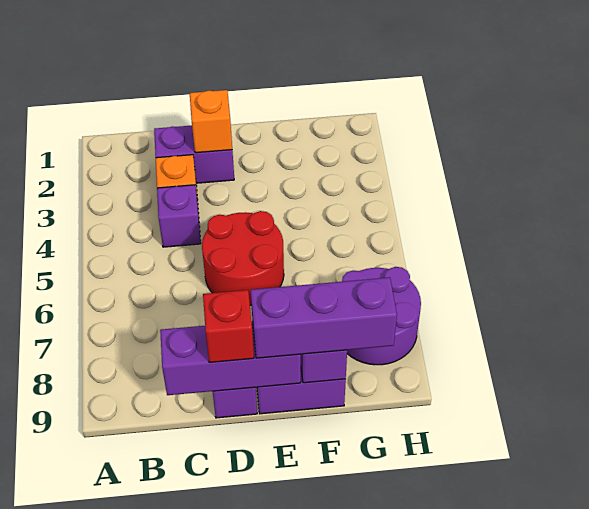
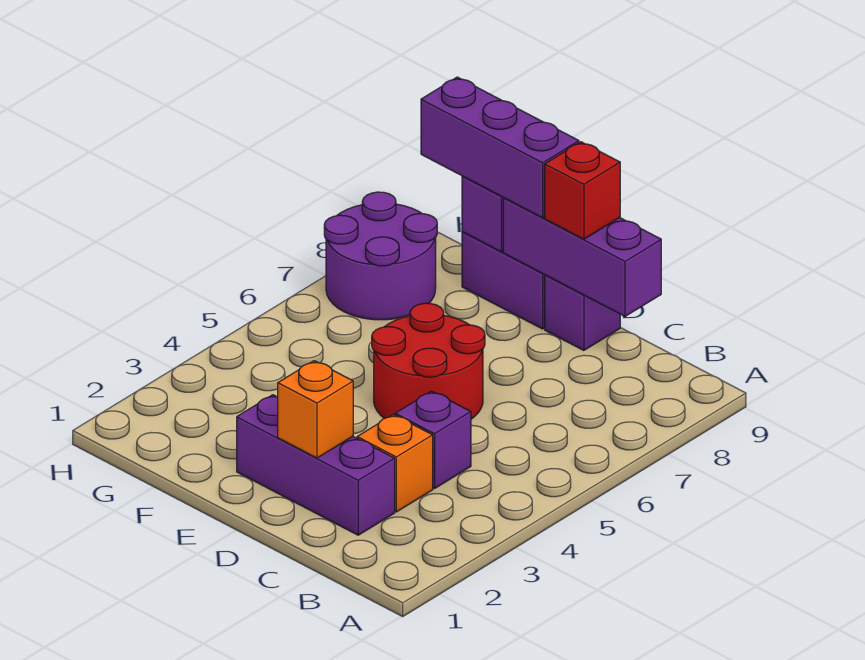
purple 1x2 brick [154,126,234,183] -> purple 1x3 brick [237,395,395,535]

